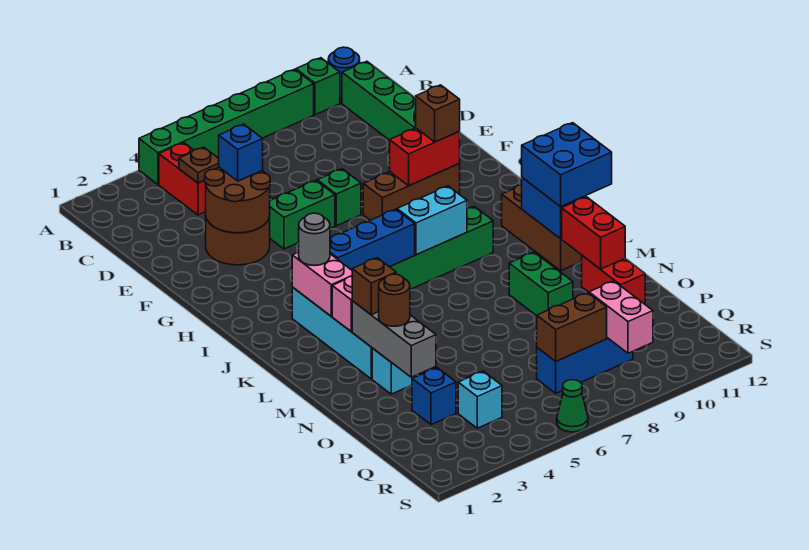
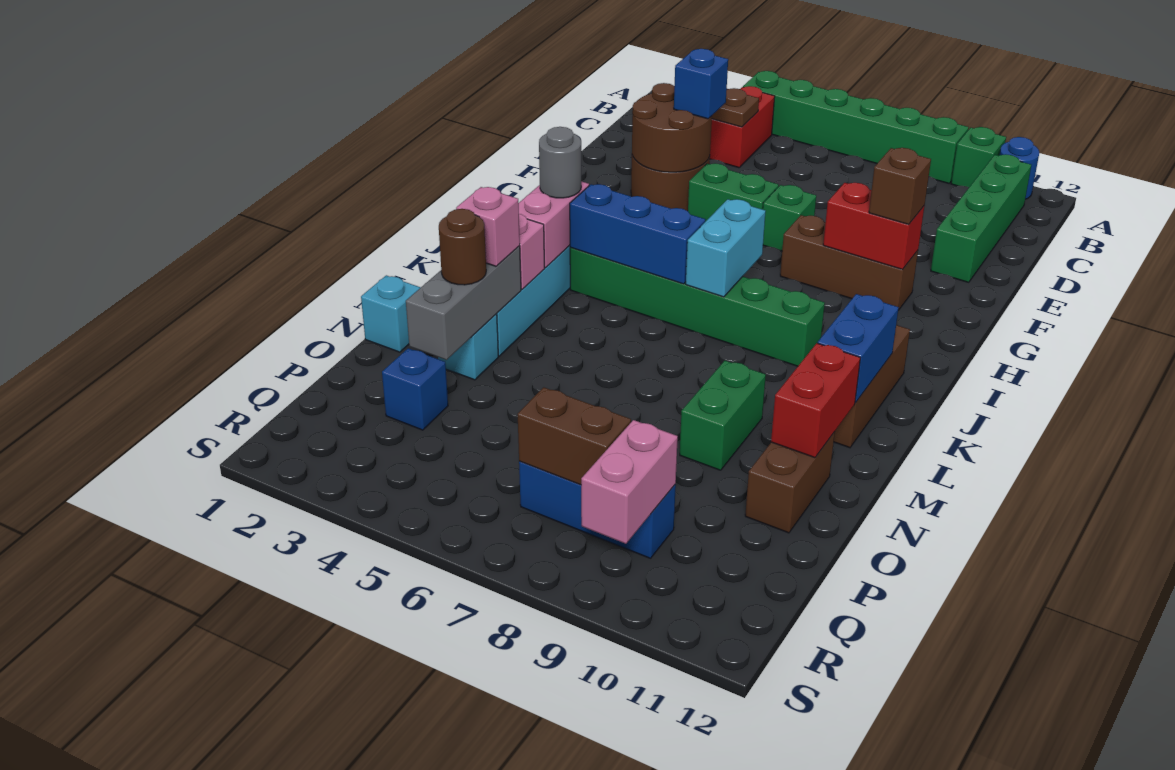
cyan 1x2 brick [397,186,467,255] -> cyan 1x2 brick turned to [686,199,766,297]
blue 2x2 brick [522,123,612,207] -> none
brown 1x1 brick [352,258,396,315] -> pink 1x1 brick [456,187,520,266]
red 1x2 brick [582,256,645,304] -> brown 1x2 brick [745,432,835,533]
cyan 1x1 brick [458,371,502,428] -> cyan 1x1 brick moved to [361,275,421,352]
green 1x1 cone [557,380,588,432] -> none

